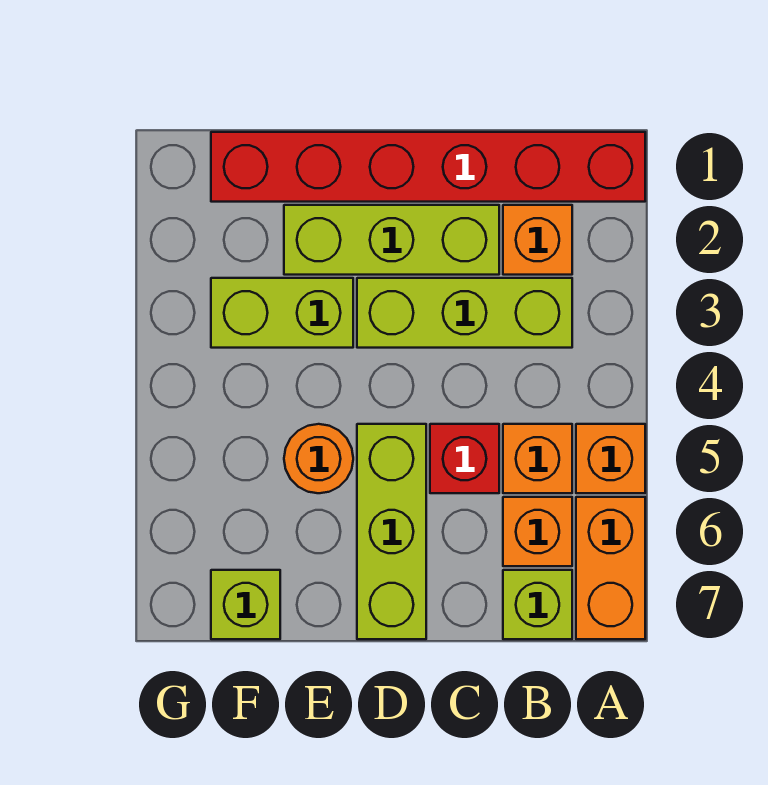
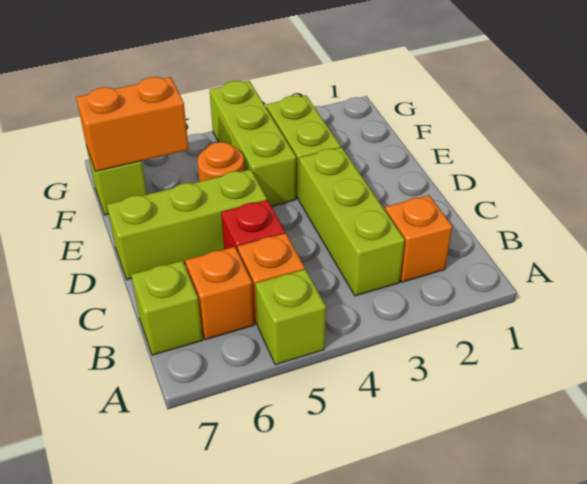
red 1x6 brick [211,132,645,202] -> none
orange 1x1 brick [576,424,645,493] -> lime 1x1 brick [256,269,326,365]
orange 1x2 brick [576,497,645,639] -> orange 1x2 brick moved to [76,77,189,171]
lime 1x3 brick [284,205,499,275] -> lime 1x3 brick moved to [210,81,296,206]

